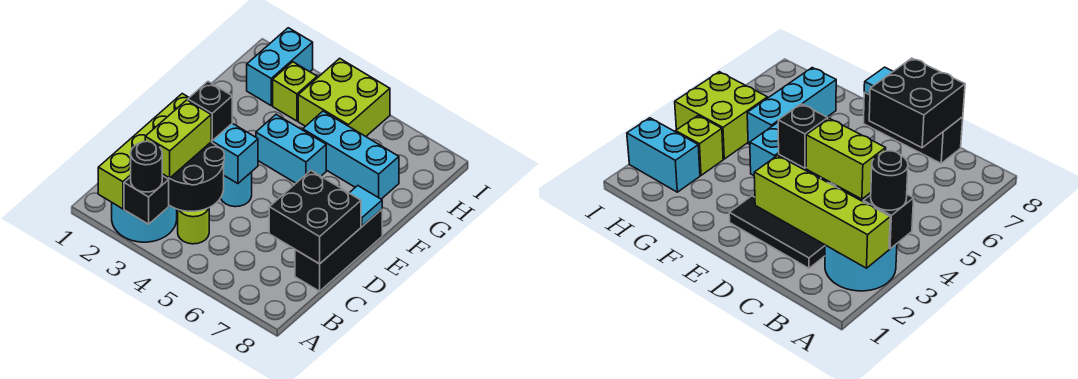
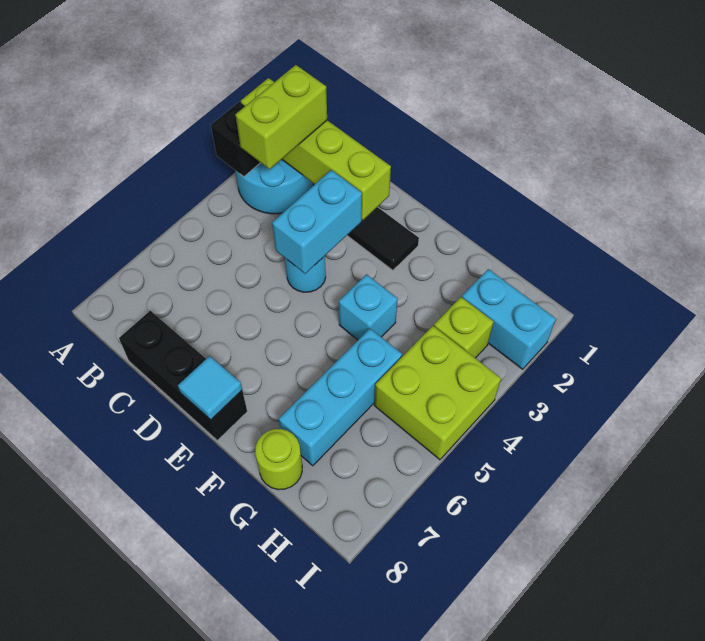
black 1x1 round brick [131,141,162,192] -> none
black 2x2 round brick [162,142,224,211] -> none
lime 1x2 brick [145,100,211,178] -> lime 1x2 brick turned to [235,65,327,169]
lime 1x1 round brick [178,208,209,244] -> lime 1x1 round brick moved to [255,429,302,490]
black 2x2 brick [269,171,361,264] -> none
black 1x1 brick [188,82,232,141] -> none
cyan 1x2 brick [256,115,326,183] -> cyan 1x1 brick [339,274,398,340]

